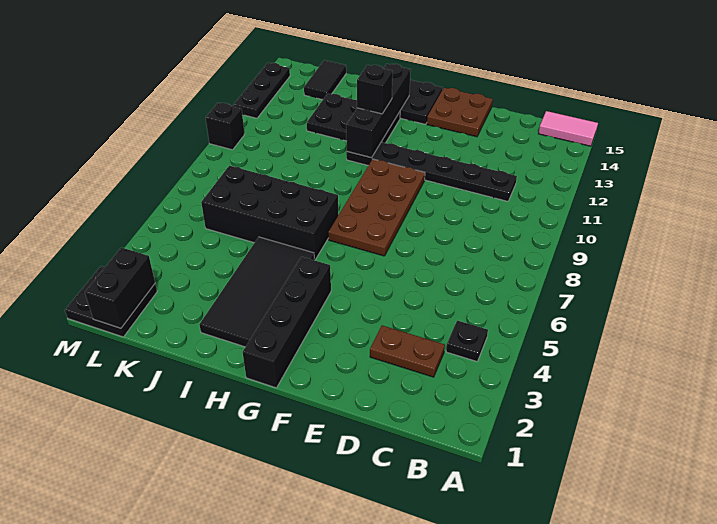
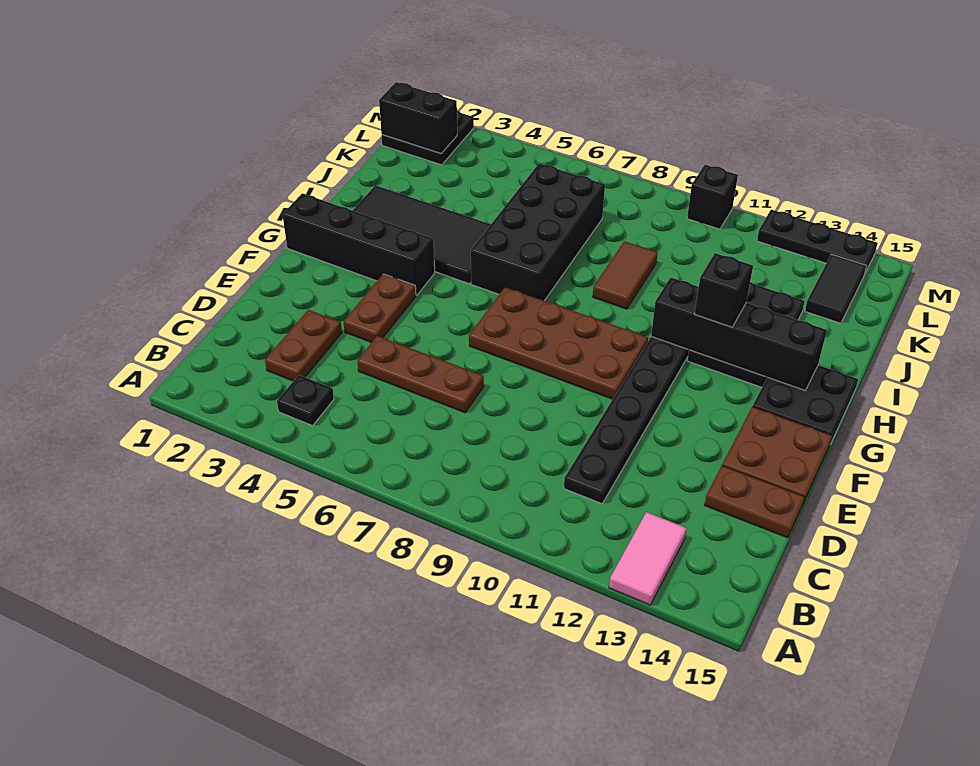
pink 1x2 tile [538,111,598,146] -> pink 1x2 tile moved to [609,512,687,605]
none -> brown 1x3 plate [357,336,484,413]
none -> brown 1x2 plate [705,466,805,538]
none -> brown 1x2 plate [343,274,416,343]
none -> brown 1x2 tile [593,241,658,309]
black 1x2 tile [304,60,346,100] -> black 1x2 tile turned to [805,254,866,323]

